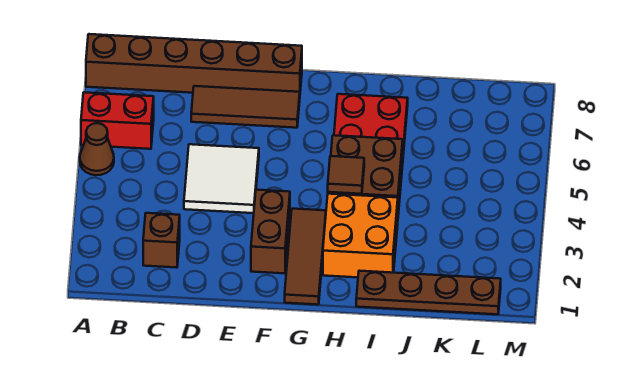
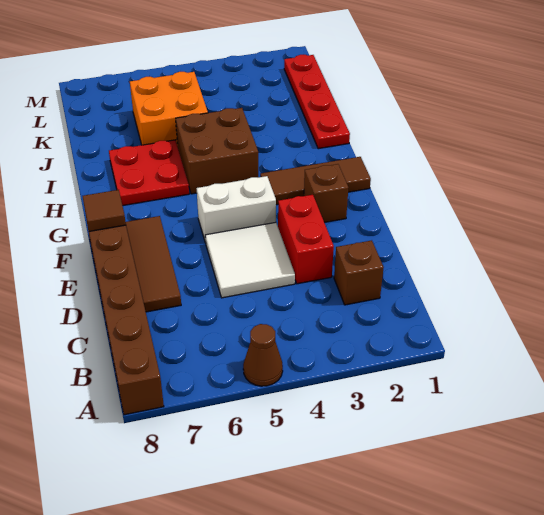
red 1x2 brick [81,92,154,149] -> red 1x2 brick moved to [278,195,334,284]
brown 1x2 brick [251,190,290,273] -> brown 1x1 brick [304,164,349,223]
none -> white 1x2 brick [197,176,276,243]
orange 2x2 brick [323,194,398,277] -> orange 2x2 brick moved to [130,72,208,146]
brown 1x1 tile [328,156,364,194] -> brown 1x1 tile moved to [83,190,126,231]
brown 1x4 plate [356,271,501,314] -> red 1x4 plate [284,55,350,149]

